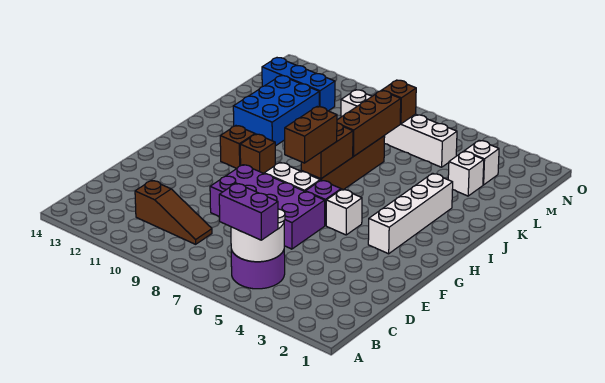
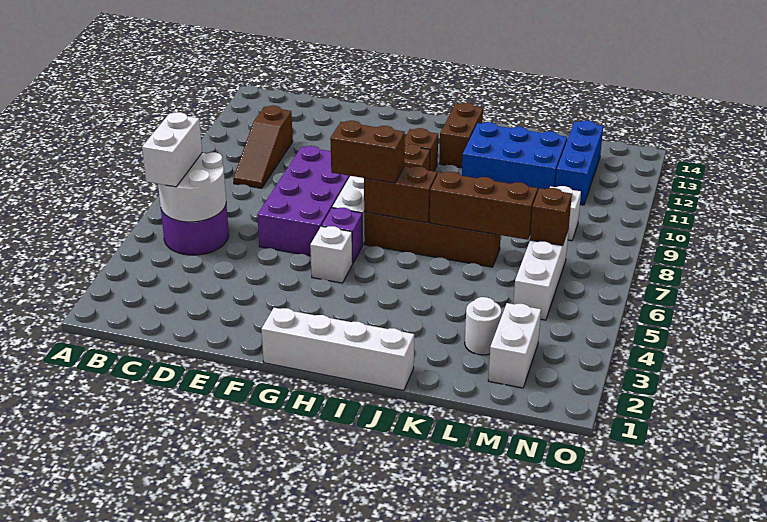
purple 1x2 brick [219,183,278,240] -> white 1x2 brick [142,112,202,187]
white 1x4 brick [368,173,453,254] -> white 1x4 brick moved to [261,308,414,391]
none -> brown 1x2 brick [439,103,483,168]
white 1x1 brick [448,151,484,196] -> white 1x1 round brick [465,297,501,355]
white 1x1 brick [465,140,499,185] -> white 1x2 brick [488,303,541,388]

